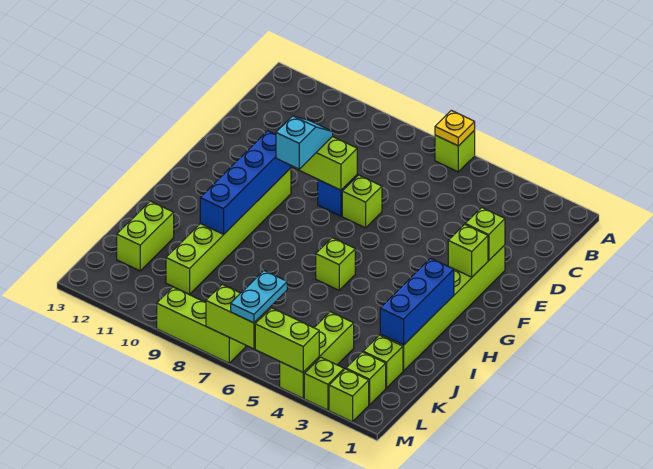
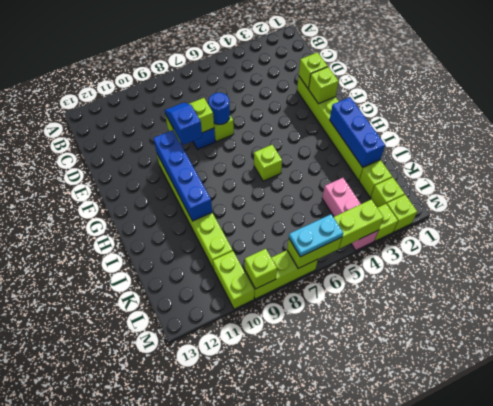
lime 1x1 brick [435,130,475,172] -> lime 1x1 brick moved to [245,249,277,289]
yellow 1x1 plate [435,110,475,146] -> none
none -> blue 1x1 round brick [209,93,230,124]
cyan 1x2 slope [276,116,333,169] -> blue 1x2 slope [165,103,202,145]
lime 1x2 brick [117,201,174,271] -> lime 1x2 brick moved to [213,251,254,309]
lime 1x3 brick [280,312,354,398] -> pink 1x3 brick [322,178,378,250]
cyan 1x2 plate [231,271,287,323] -> cyan 1x2 plate turned to [289,214,343,257]

